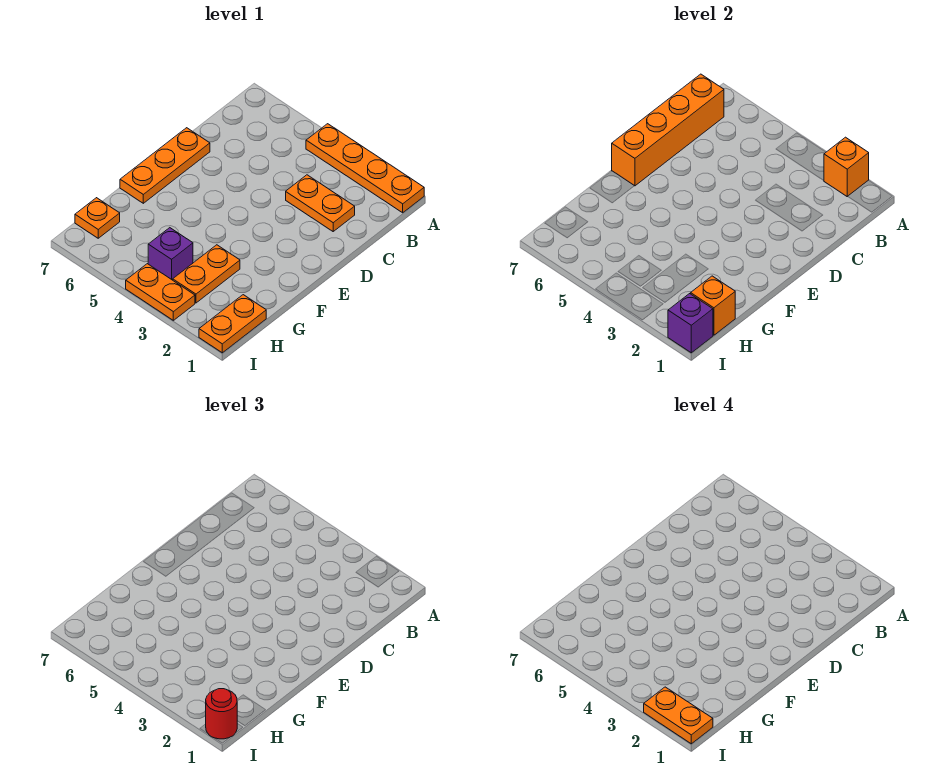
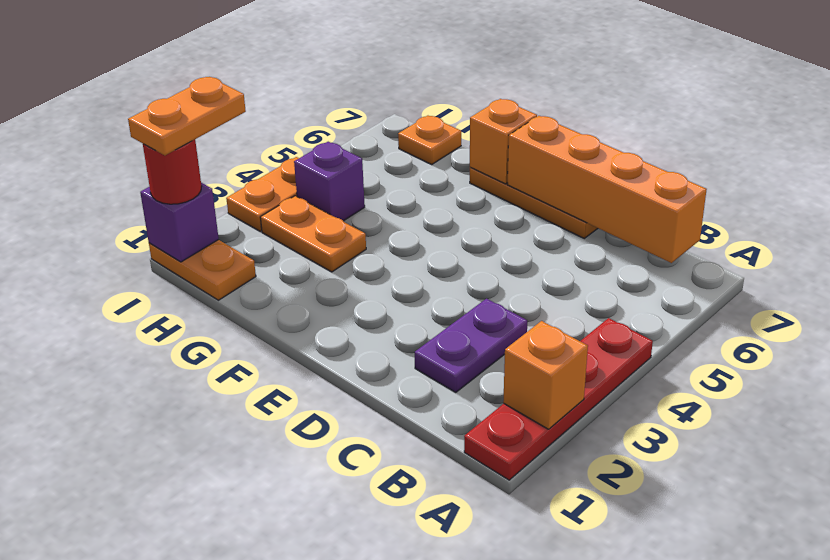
orange 1x4 plate [306,124,424,213] -> red 1x4 plate [464,318,653,480]
orange 1x2 plate [286,175,355,231] -> purple 1x2 plate [415,299,527,392]
orange 1x1 brick [691,276,735,335] -> orange 1x1 brick moved to [470,99,537,184]

